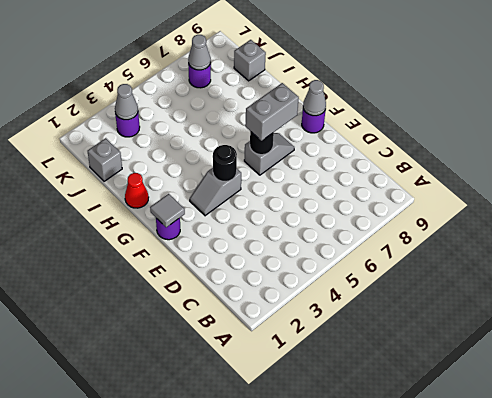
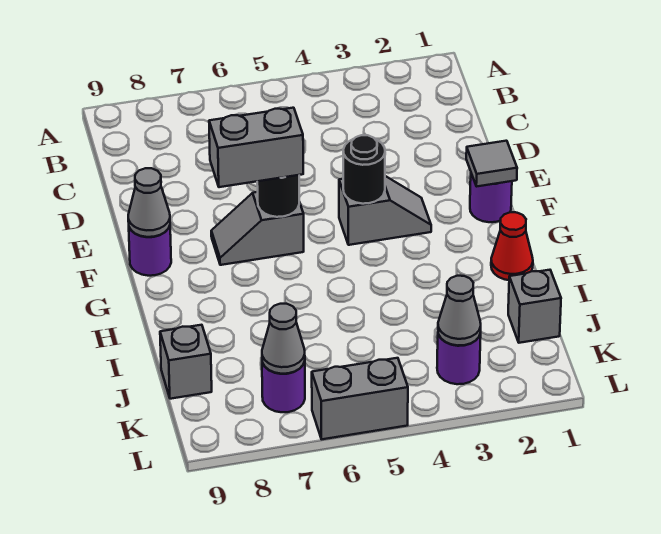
none -> grey 1x2 brick [312,358,408,439]

